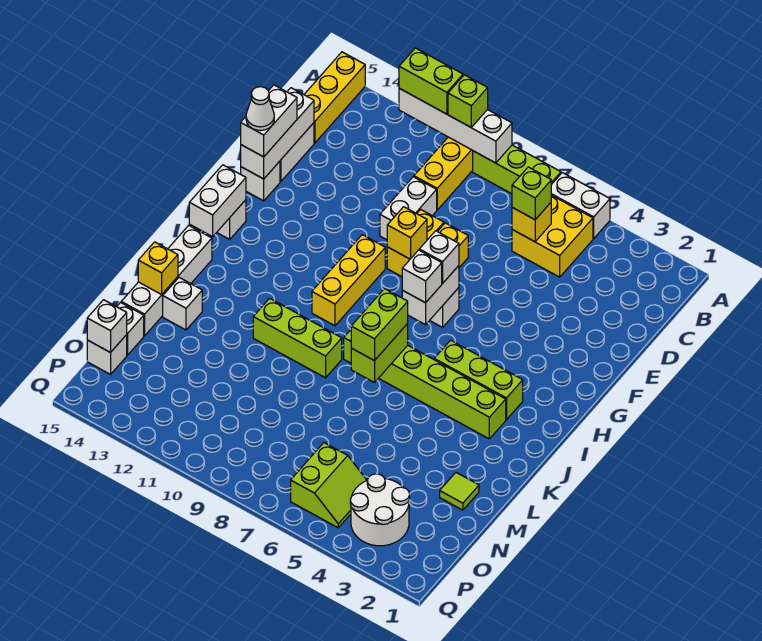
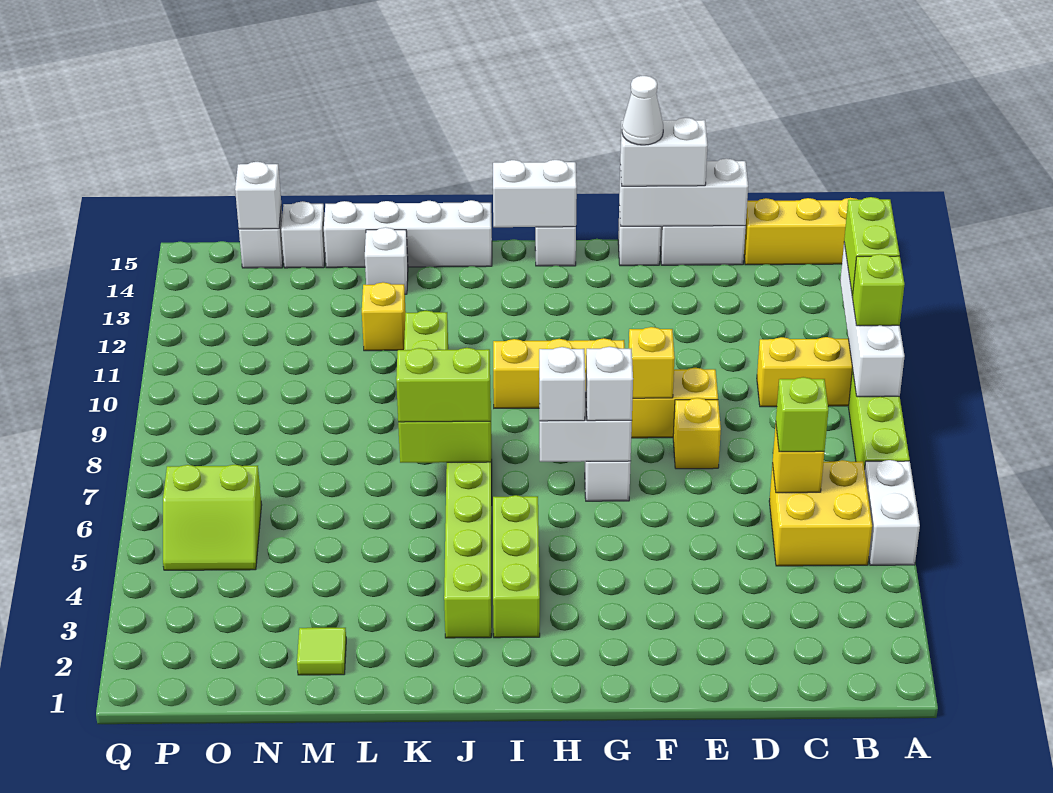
white 1x2 brick [380,177,437,240] -> none
yellow 1x1 brick [138,242,178,295] -> yellow 1x1 brick moved to [362,282,406,351]
white 2x2 round brick [350,474,410,546] -> none

